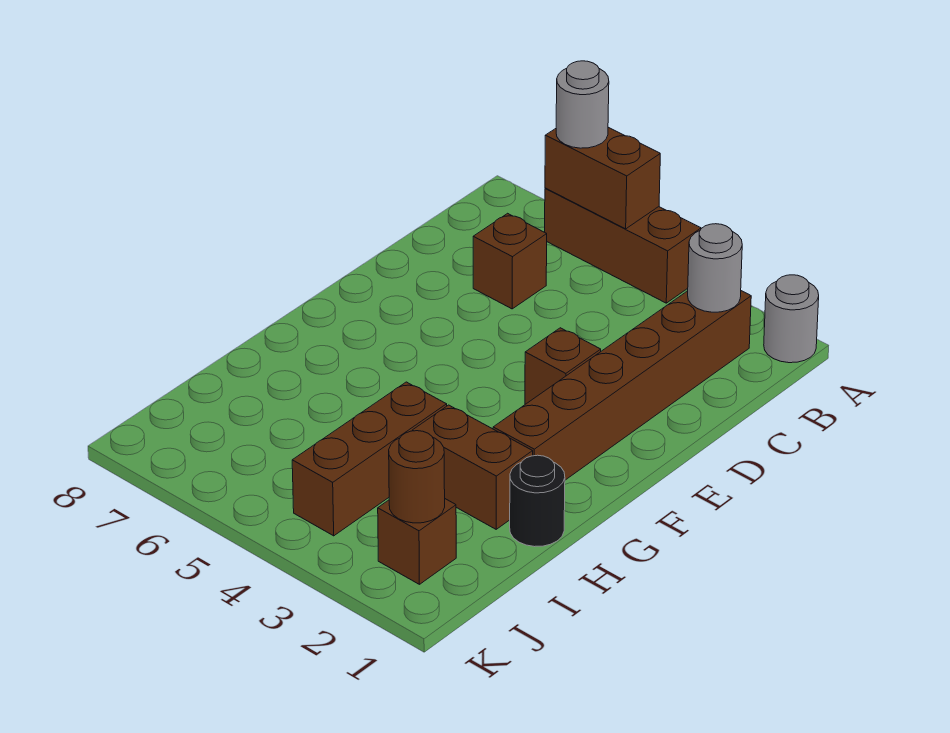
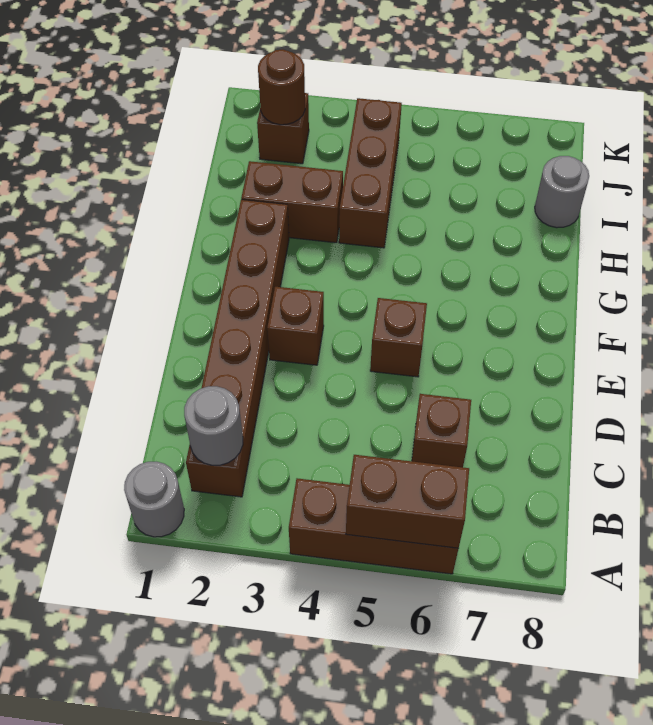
grey 1x1 round brick [556,61,609,148] -> grey 1x1 round brick moved to [535,156,589,228]
none -> brown 1x1 brick [370,298,427,377]
black 1x1 round brick [510,455,565,547] -> none

